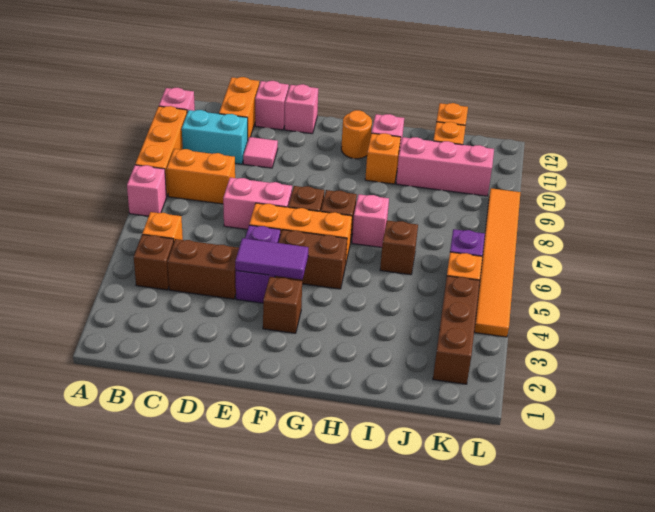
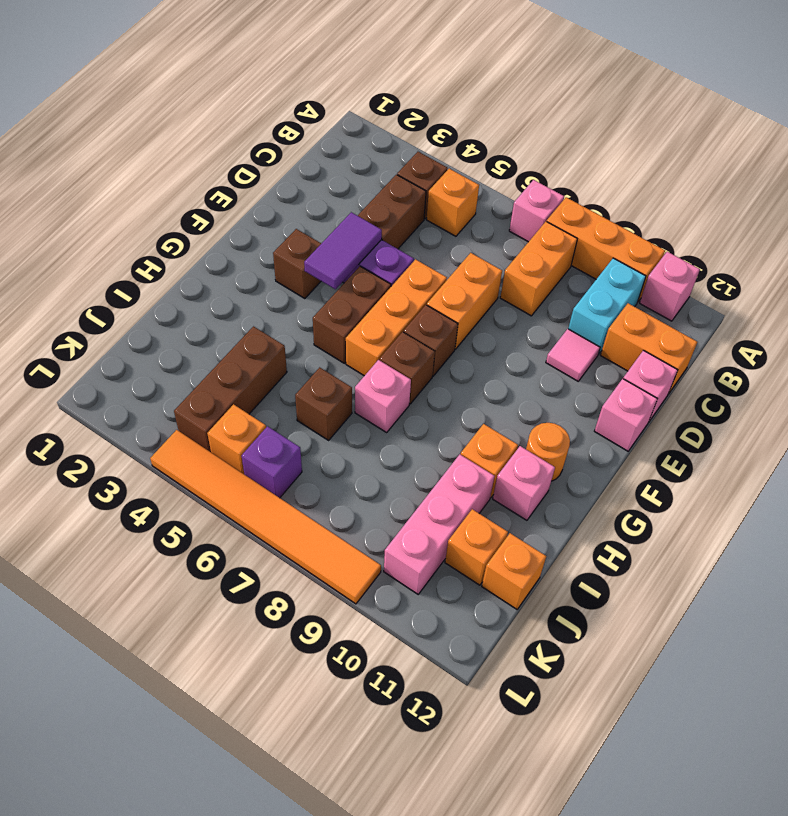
pink 1x2 brick [223,178,292,229] -> orange 1x2 brick [427,253,502,349]
brown 1x3 brick [433,276,480,384] -> brown 1x3 brick turned to [174,326,287,452]

